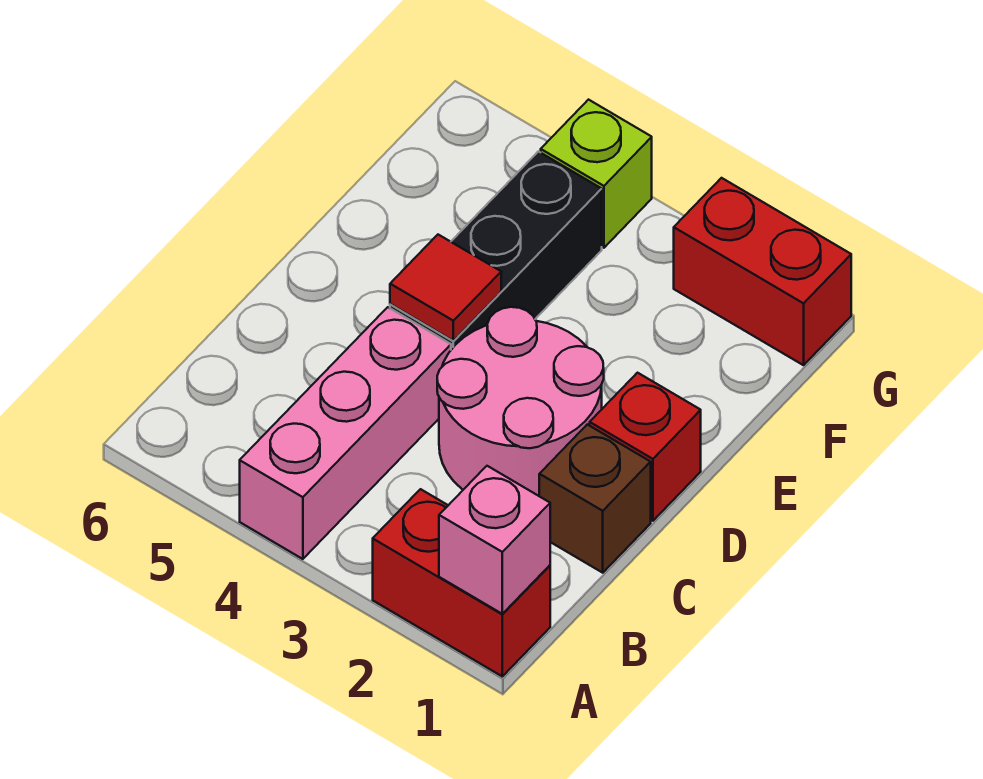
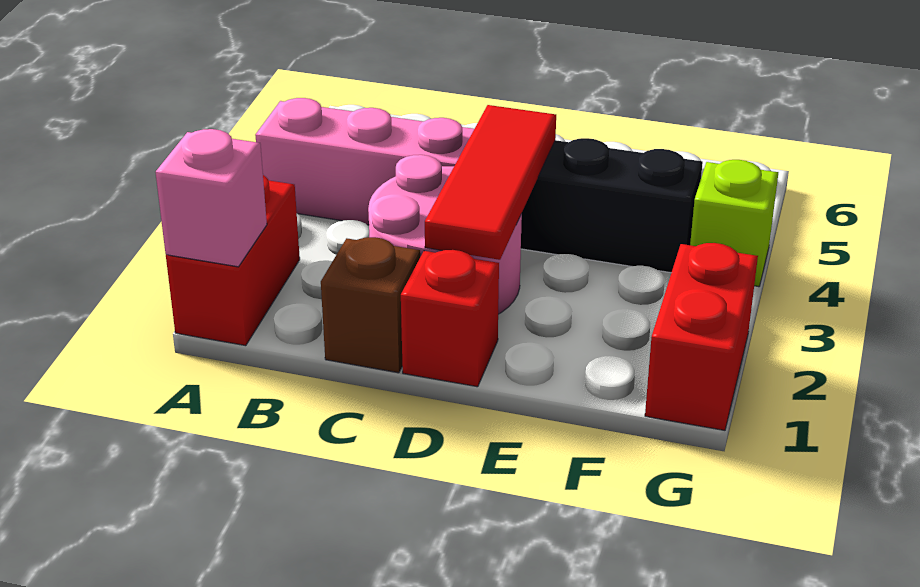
red 1x1 tile [390,235,501,341] -> red 1x3 tile [425,105,556,260]

